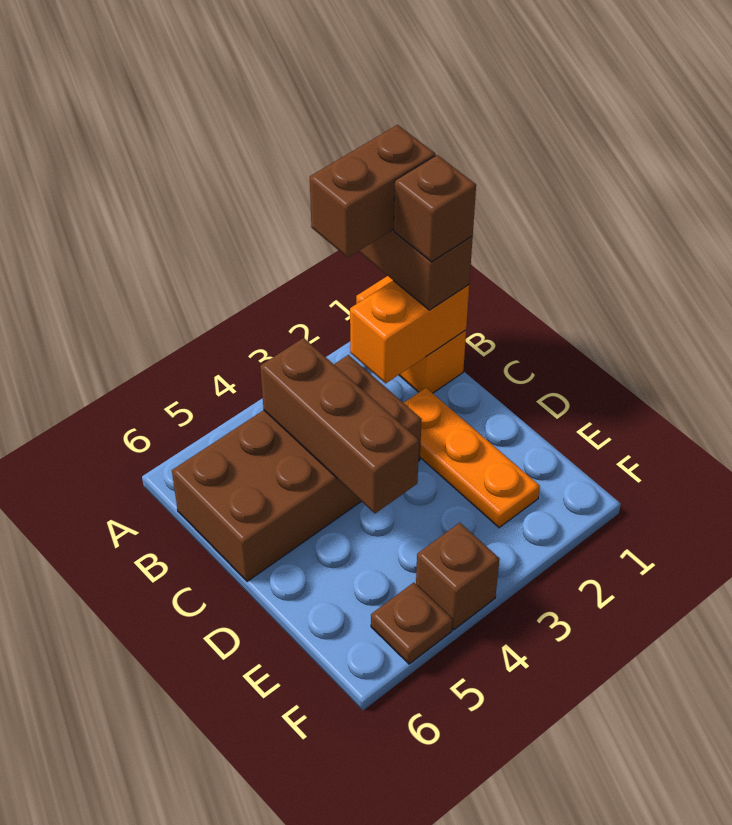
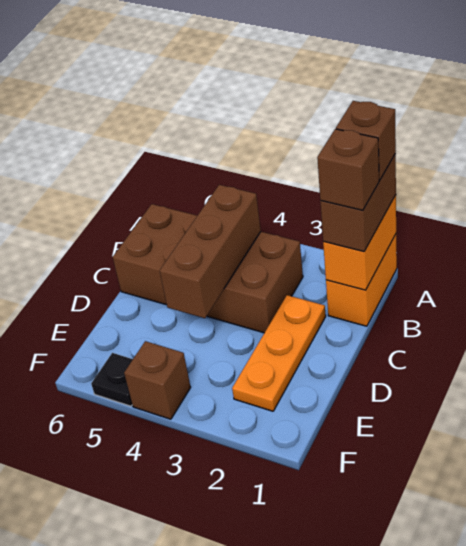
brown 1x2 brick [310,125,435,257] -> brown 1x1 brick [336,101,396,180]
orange 1x2 brick [350,281,469,383] -> orange 1x2 brick turned to [323,195,396,290]
brown 1x1 plate [371,583,453,664] -> black 1x1 plate [91,353,133,406]

